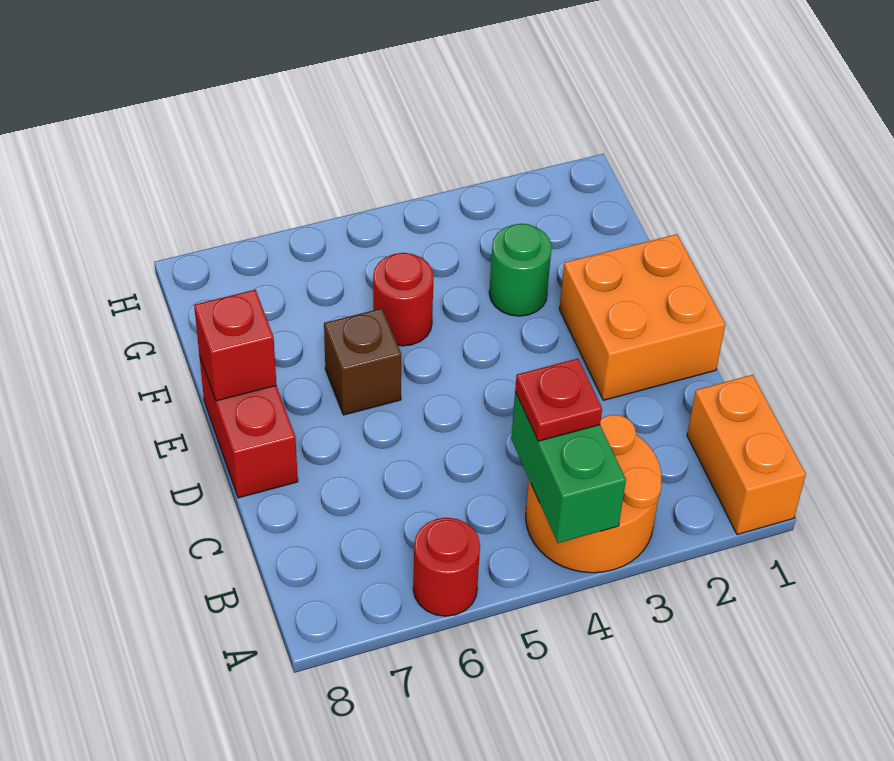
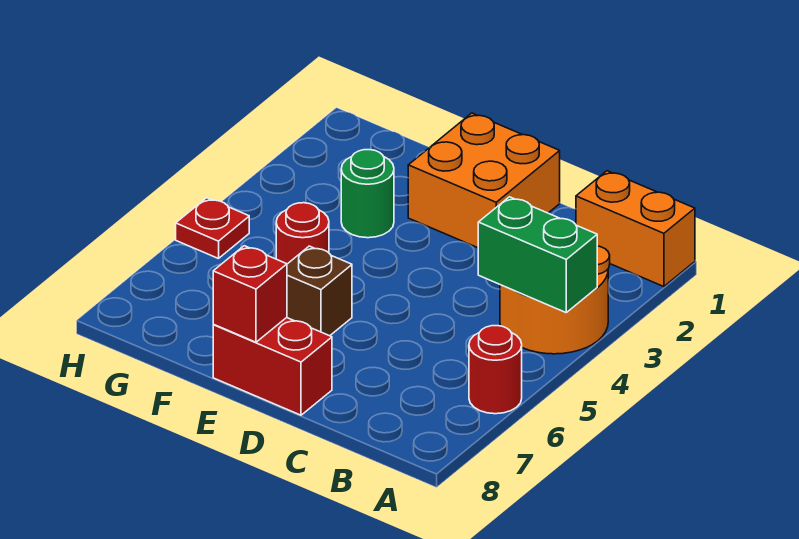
red 1x1 plate [515,359,602,441] -> red 1x1 plate moved to [176,198,249,259]

